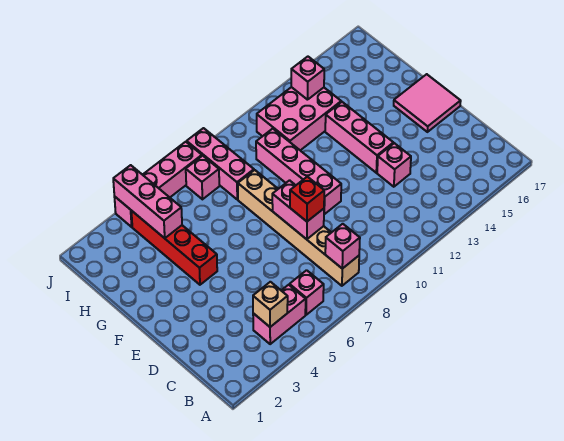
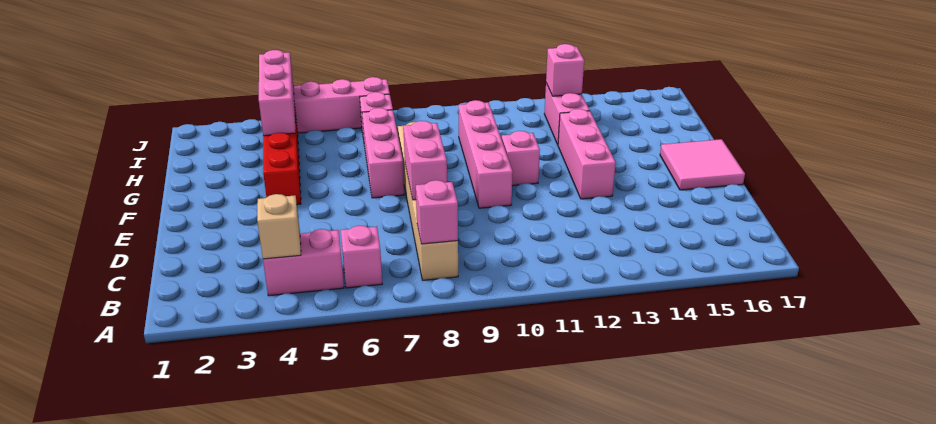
red 1x1 brick [290,177,324,221] -> none
pink 1x1 brick [377,143,411,187] -> pink 1x1 brick moved to [502,131,540,186]
pink 1x3 brick [187,128,254,199] -> pink 1x3 brick moved to [362,108,404,198]
pink 2x3 brick [257,87,341,150] -> pink 1x2 brick [544,83,590,145]

